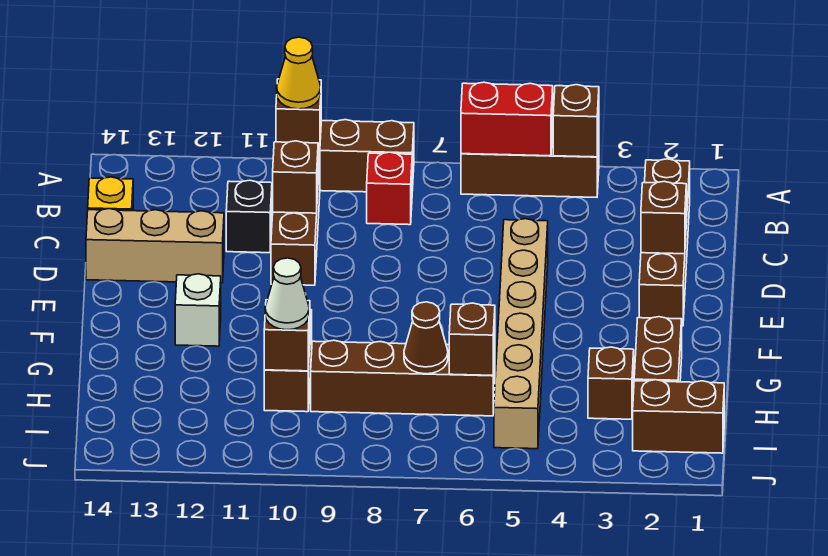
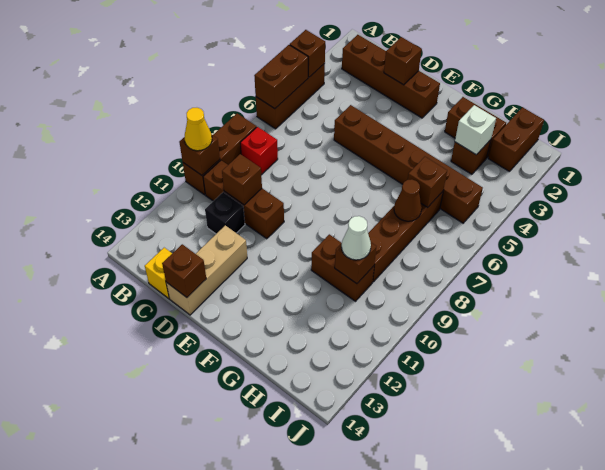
red 1x2 brick [461,82,553,156] -> brown 1x2 brick [254,45,308,109]
tan 1x6 brick [494,219,548,449] -> brown 1x6 brick [334,105,483,223]
none -> brown 1x1 brick [162,244,206,297]
white 1x1 brick [175,274,221,346] -> white 1x1 brick moved to [455,105,496,155]

